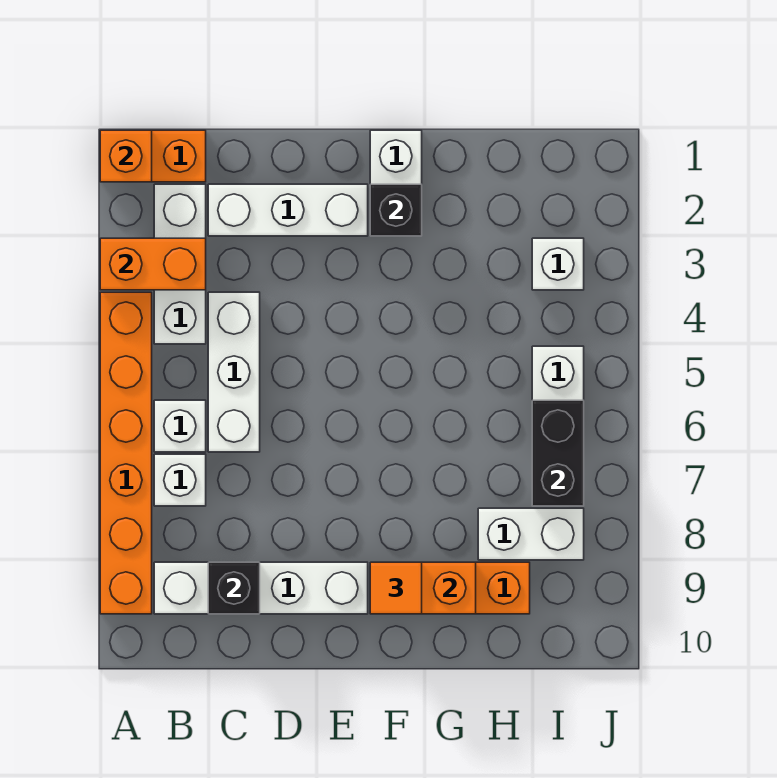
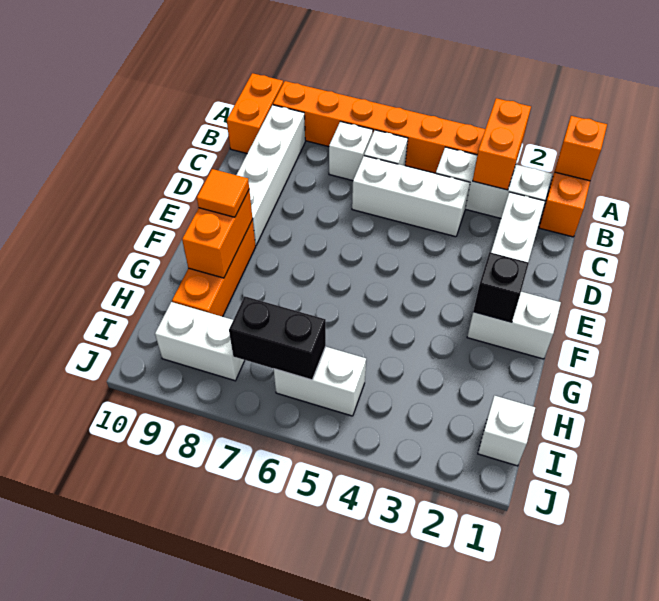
none -> orange 1x2 brick [227,73,283,153]
black 1x1 brick [208,562,260,614] -> none
white 1x2 brick [478,508,584,560] -> white 1x2 brick turned to [155,302,245,381]
white 1x1 brick [532,238,584,290] -> white 1x1 brick moved to [478,396,535,466]

